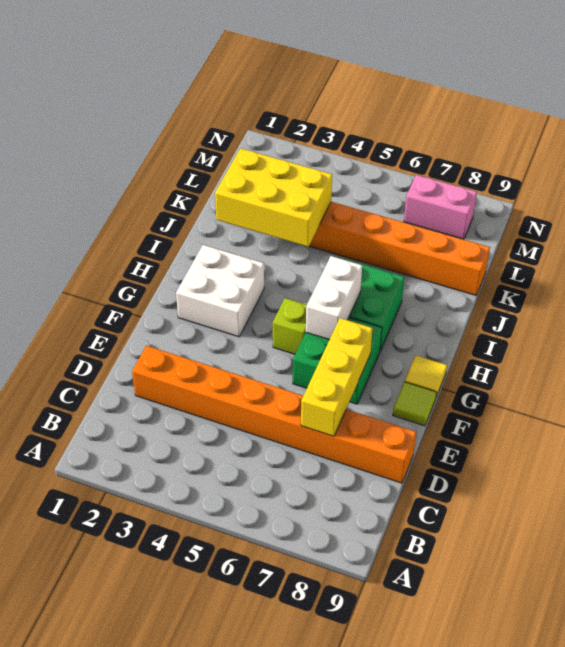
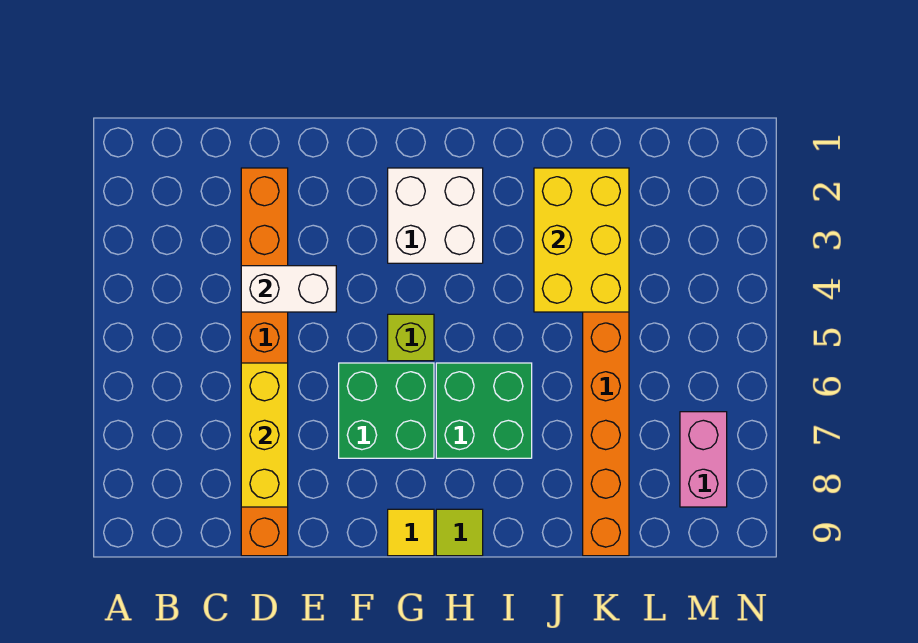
yellow 1x3 brick [301,318,372,436] -> yellow 1x3 brick turned to [241,363,288,507]
lime 1x1 tile [393,382,436,426] -> lime 1x1 tile moved to [436,509,483,556]
white 1x2 brick [306,256,362,340] -> white 1x2 brick moved to [241,266,336,312]

